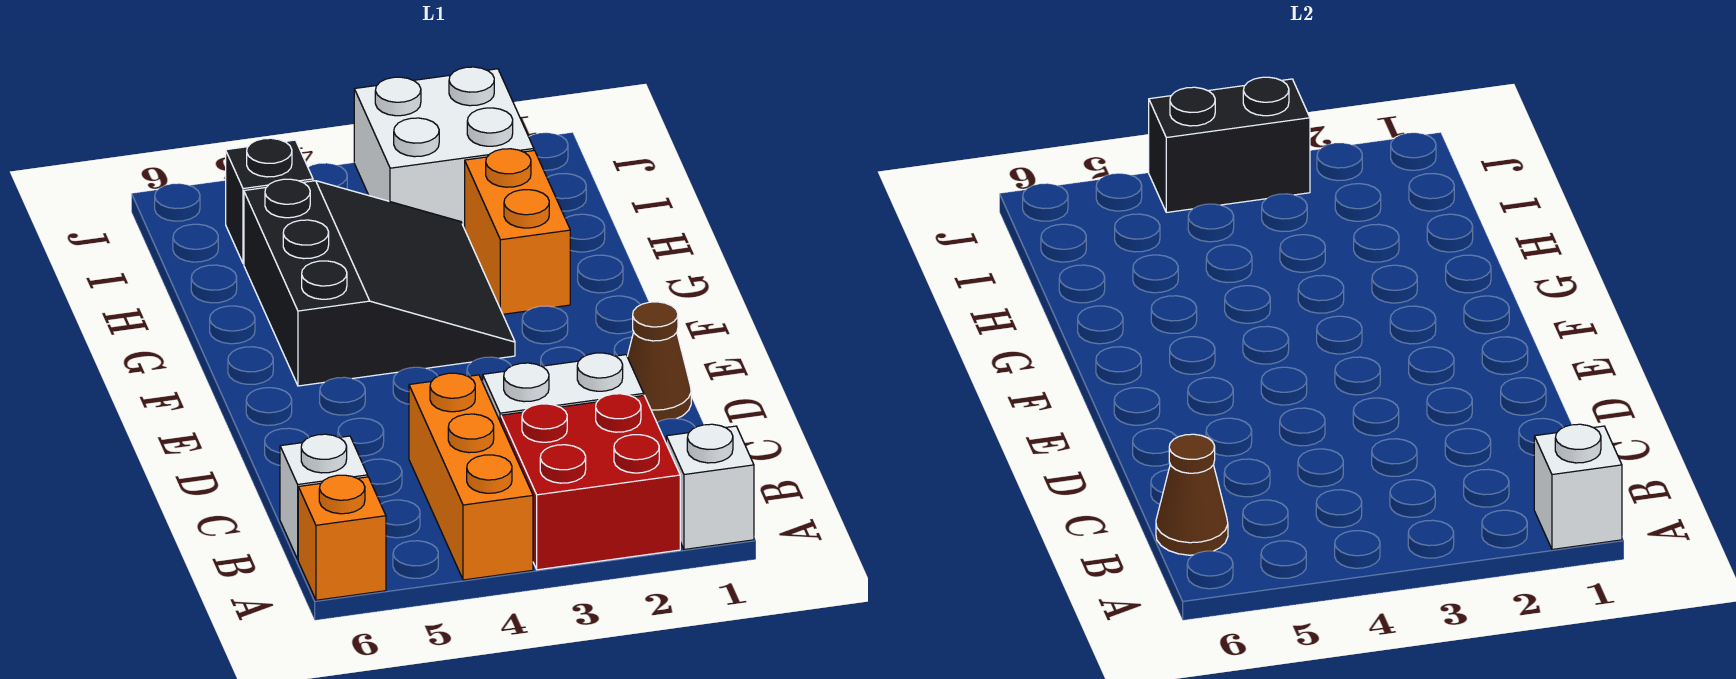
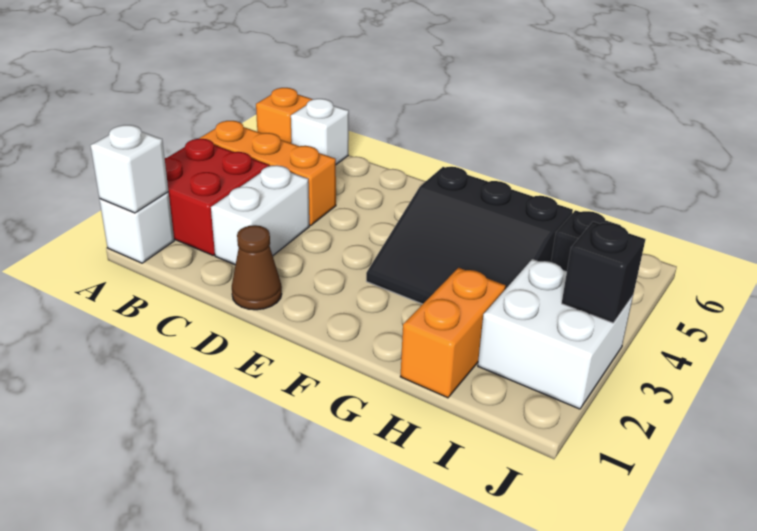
brown 1x1 cone [1156,434,1228,555] -> none
orange 1x2 brick [465,149,570,314] -> orange 1x2 brick turned to [400,268,506,398]
black 1x2 brick [1149,77,1310,212] -> black 1x1 brick [562,222,645,323]

